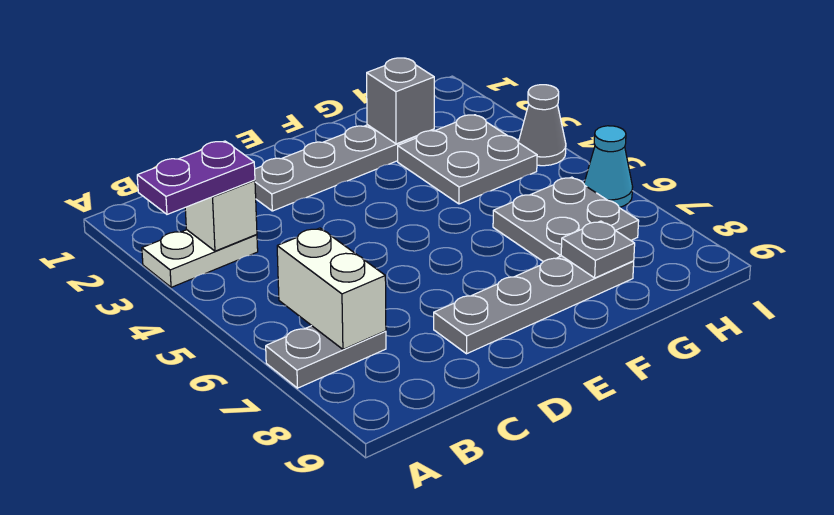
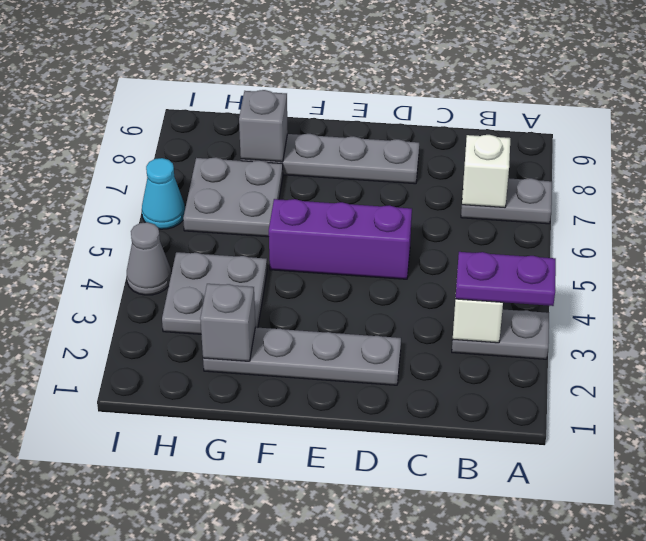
white 1x2 plate [142,230,258,287] -> grey 1x2 plate [452,309,549,359]
white 1x2 brick [277,228,386,349] -> white 1x1 brick [462,135,510,207]
none -> purple 1x3 brick [269,199,412,279]
grey 1x1 plate [561,221,635,278] -> grey 1x1 brick [239,90,288,162]

